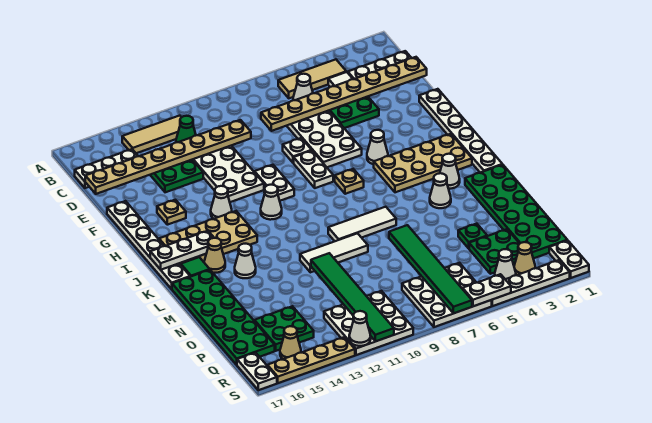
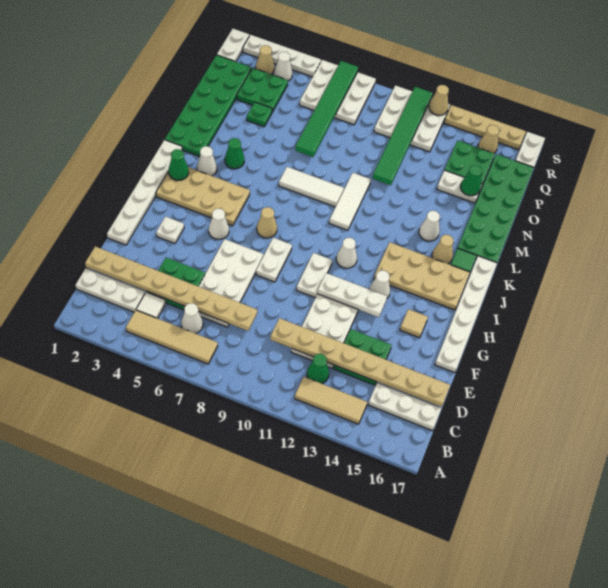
tan 1x3 tile [278,59,346,98] -> tan 1x4 tile [126,310,218,364]
white 1x1 plate [283,138,312,163] -> white 1x1 plate moved to [156,217,184,244]
tan 1x1 plate [157,200,186,225] -> tan 1x1 tile [400,309,428,338]
tan 1x1 plate [335,169,364,194] -> tan 1x1 cone [257,207,277,238]
none -> green 1x1 cone [169,149,189,180]
white 1x3 plate [150,231,214,270] -> white 1x3 plate moved to [317,273,387,317]
white 1x1 cone [430,173,451,208] -> green 1x1 cone [225,138,244,169]
white 1x3 tile [300,233,368,272] -> white 1x3 tile turned to [329,173,371,230]
none -> green 1x1 cone [460,165,482,196]
white 1x2 plate [463,274,511,306] -> white 1x2 plate moved to [437,170,483,203]
white 1x1 cone [349,311,371,346] -> tan 1x1 cone [429,85,449,115]

